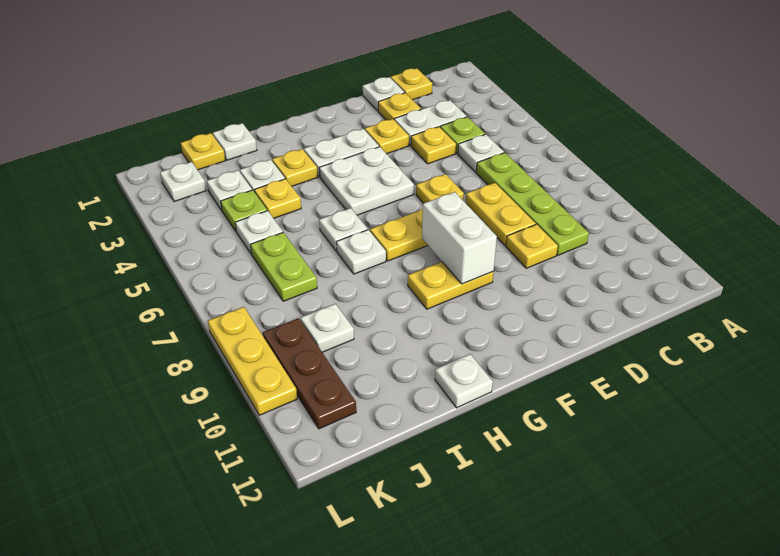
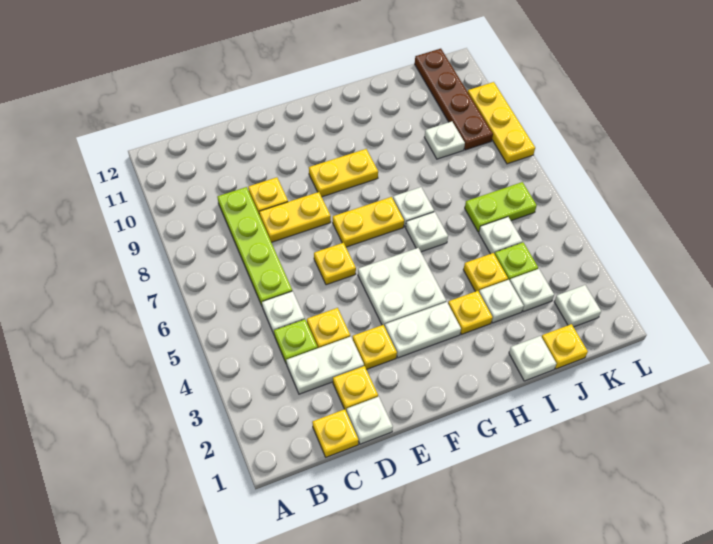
yellow 1x2 plate [465,183,536,245] -> yellow 1x2 plate turned to [259,192,331,242]
white 1x2 brick [422,192,497,284] -> none
white 1x1 plate [435,354,493,408] -> none
lime 1x2 plate [250,232,317,301] -> lime 1x2 plate turned to [465,182,537,232]
brown 1x3 plate [263,318,356,429] -> brown 1x4 plate [415,49,493,150]

